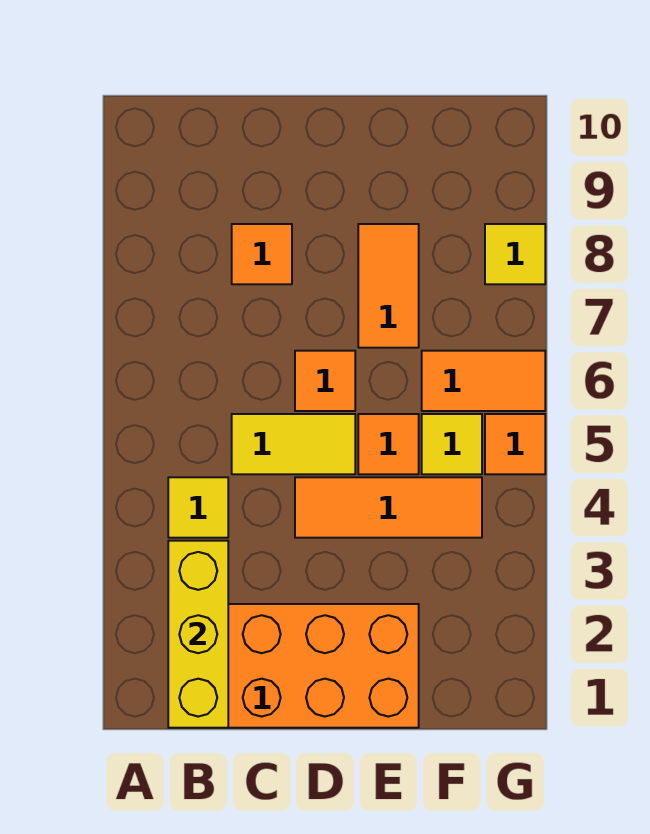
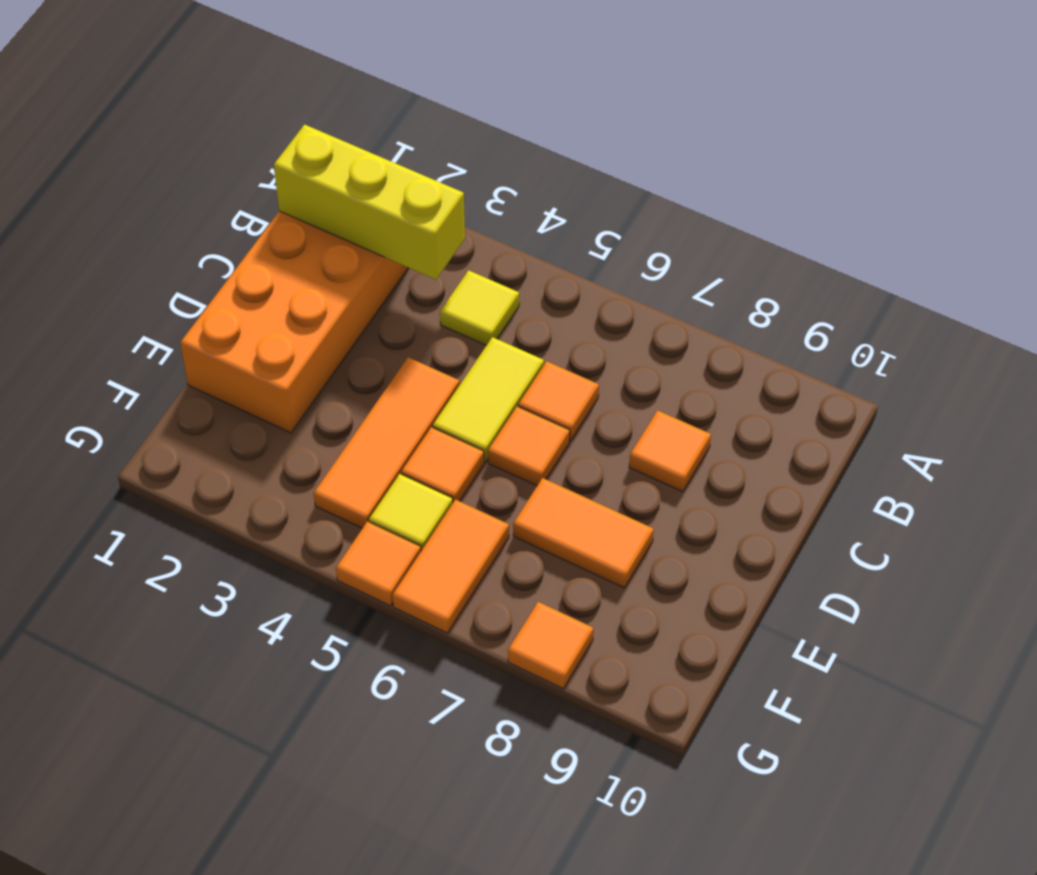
none -> orange 1x1 tile [518,361,599,441]
yellow 1x1 tile [485,224,545,284] -> orange 1x1 tile [508,602,594,689]

